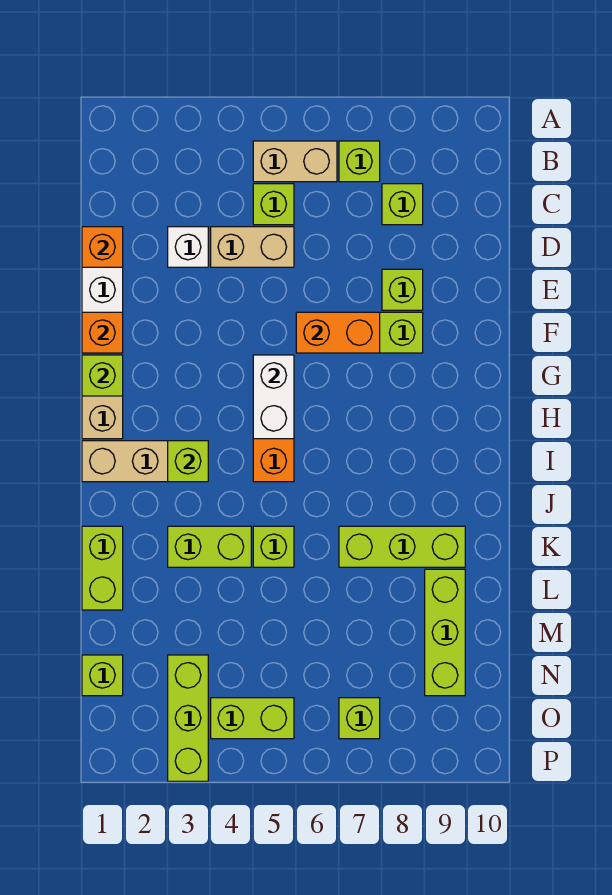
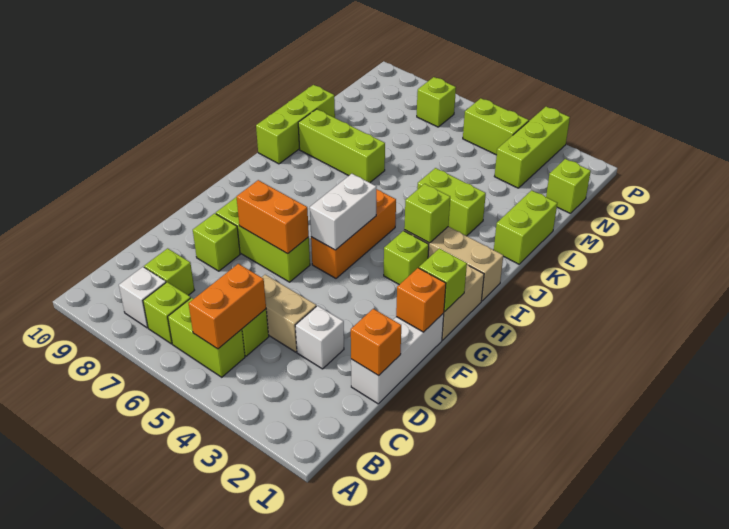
tan 1x2 brick [253,141,337,182] -> lime 1x2 brick [168,298,245,377]
none -> orange 1x2 brick [189,264,266,349]
none -> white 1x1 brick [119,267,166,328]
lime 1x1 brick [253,526,294,567] -> lime 1x1 brick moved to [384,231,429,285]
lime 1x3 brick [425,569,465,696] -> lime 1x3 brick moved to [256,85,335,164]

